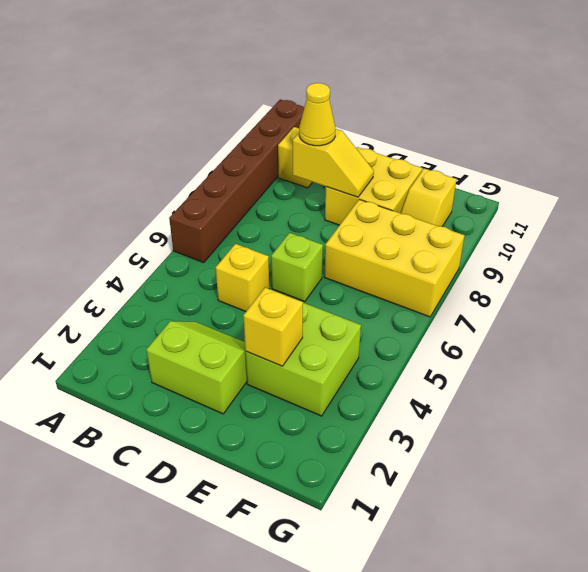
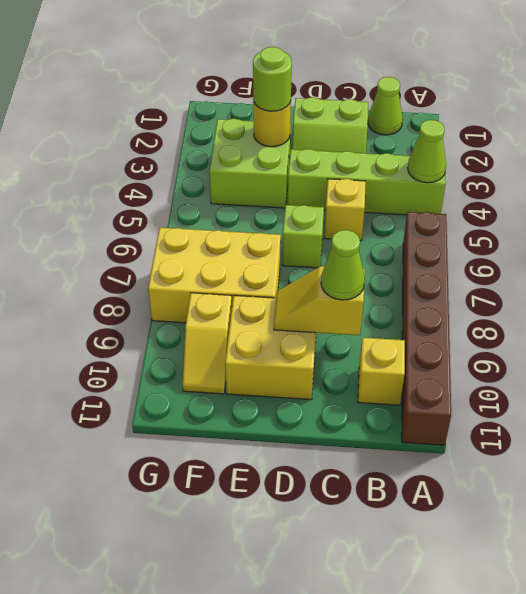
none -> lime 1x4 brick [288,149,446,215]
none -> lime 1x1 cone [408,120,446,183]
none -> lime 1x1 cone [368,77,403,135]
yellow 1x1 cone [299,83,335,146] -> lime 1x1 cone [321,230,365,300]
yellow 1x1 brick [243,288,303,366] -> yellow 1x1 round brick [253,100,291,147]
none -> lime 1x1 round brick [253,47,292,111]
yellow 1x2 slope [401,169,456,226] -> yellow 1x2 slope turned to [183,293,232,394]

